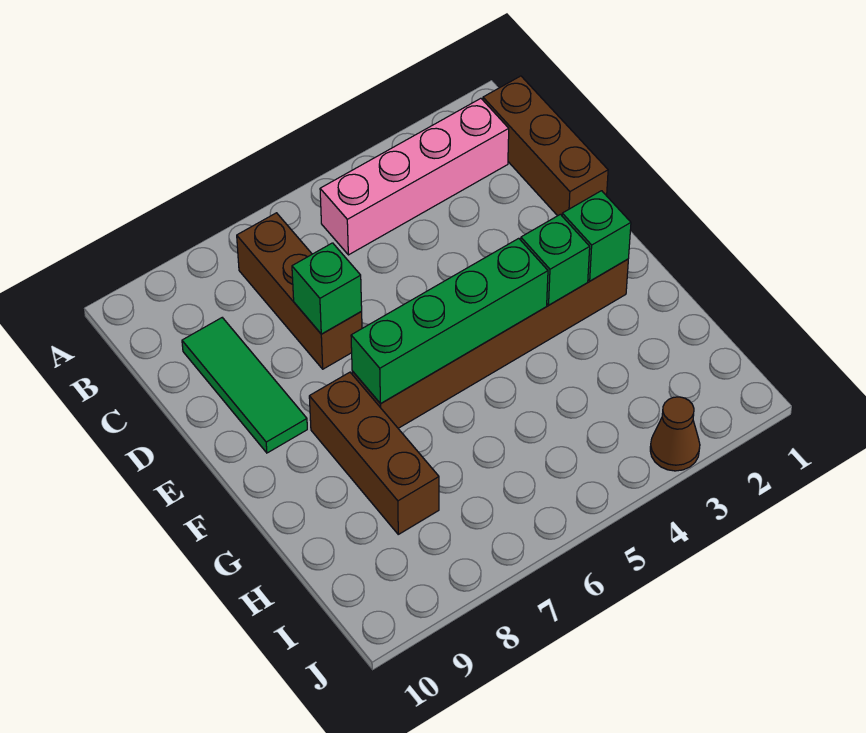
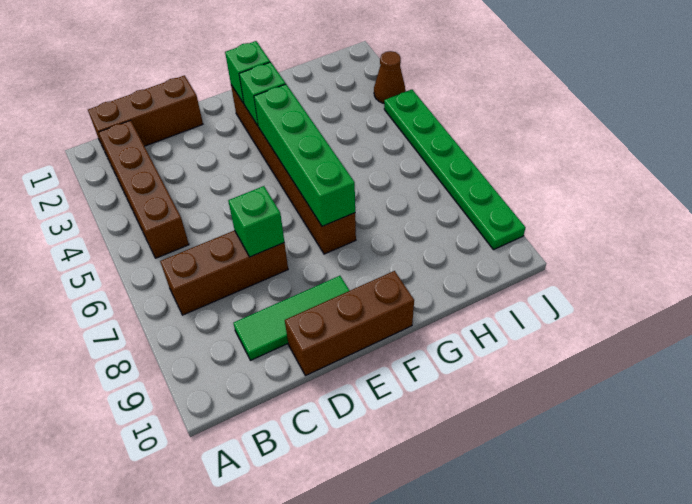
pink 1x4 brick [320,98,509,255] -> brown 1x4 brick [98,120,189,258]
brown 1x3 brick [309,372,439,534] -> brown 1x3 brick moved to [285,271,414,376]
none -> green 1x6 plate [384,89,526,250]

